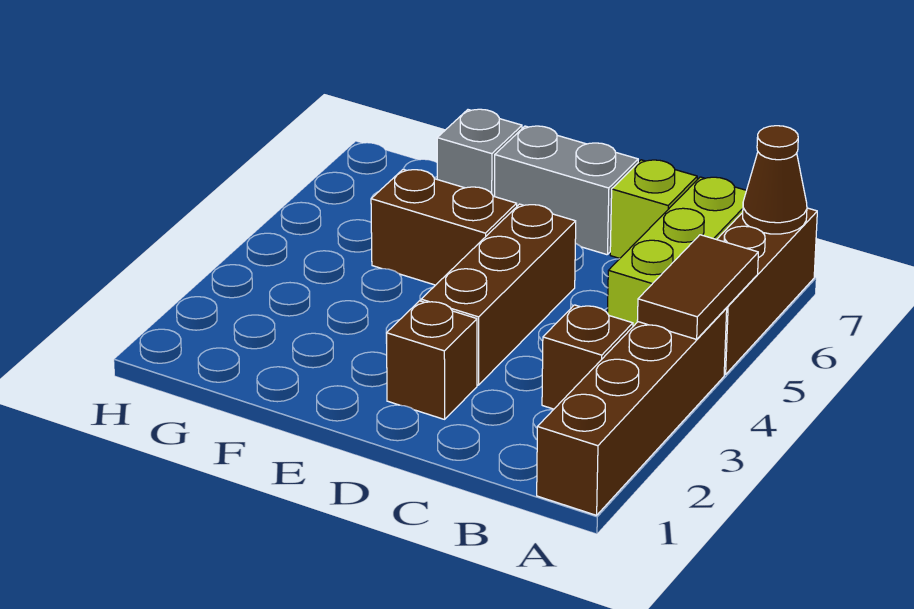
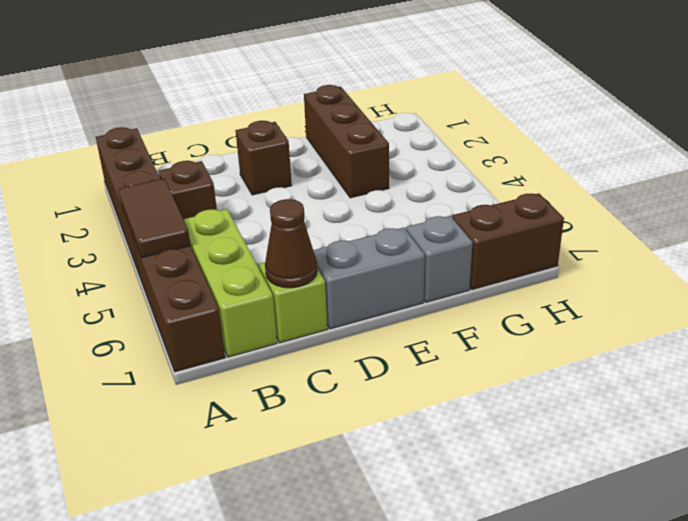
brown 1x1 cone [743,126,807,234] -> brown 1x1 cone moved to [265,199,317,288]
brown 1x3 brick [421,204,576,385] -> brown 1x3 brick moved to [304,85,389,198]
brown 1x2 brick [371,169,517,285] -> brown 1x2 brick moved to [452,193,564,290]

